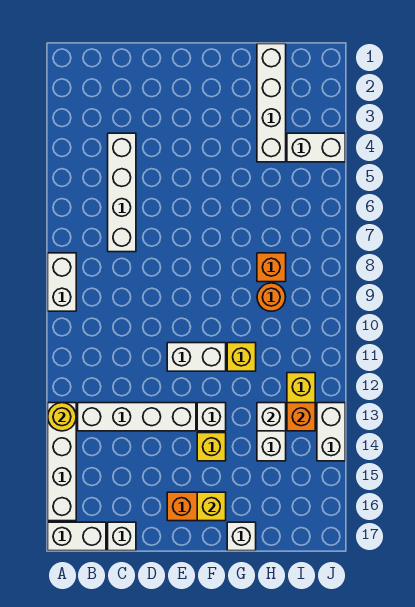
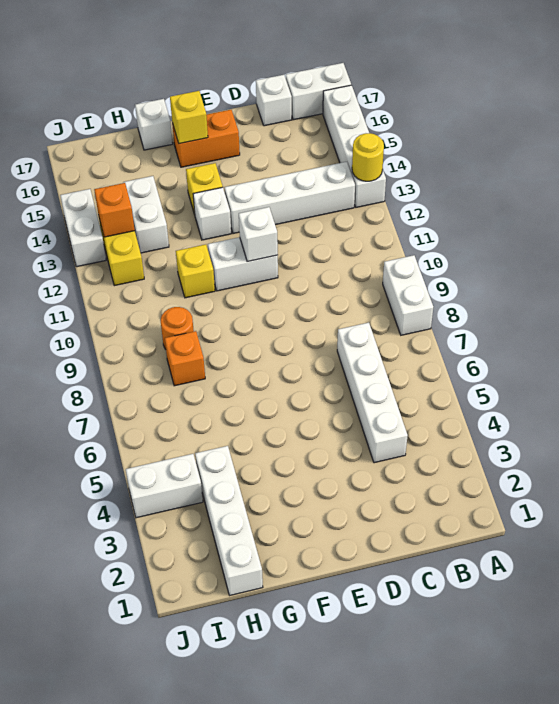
white 1x1 brick [257,403,286,431] -> white 1x1 brick moved to [239,207,278,262]

